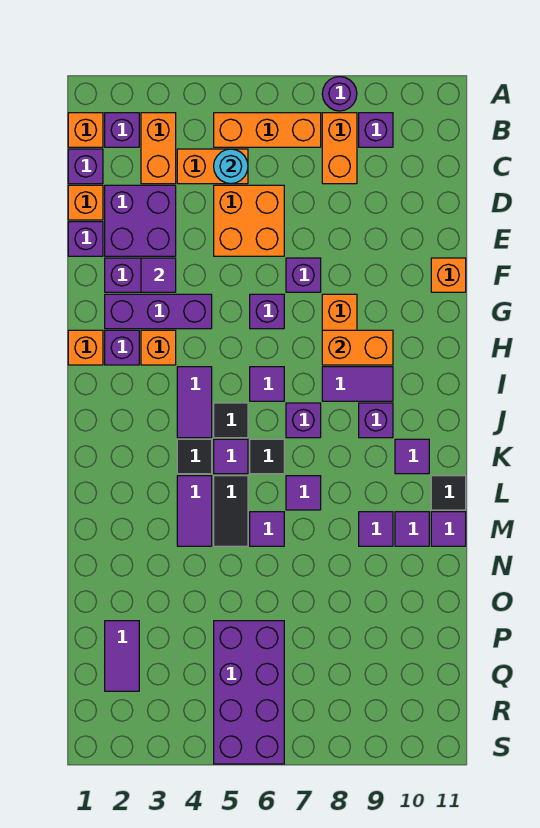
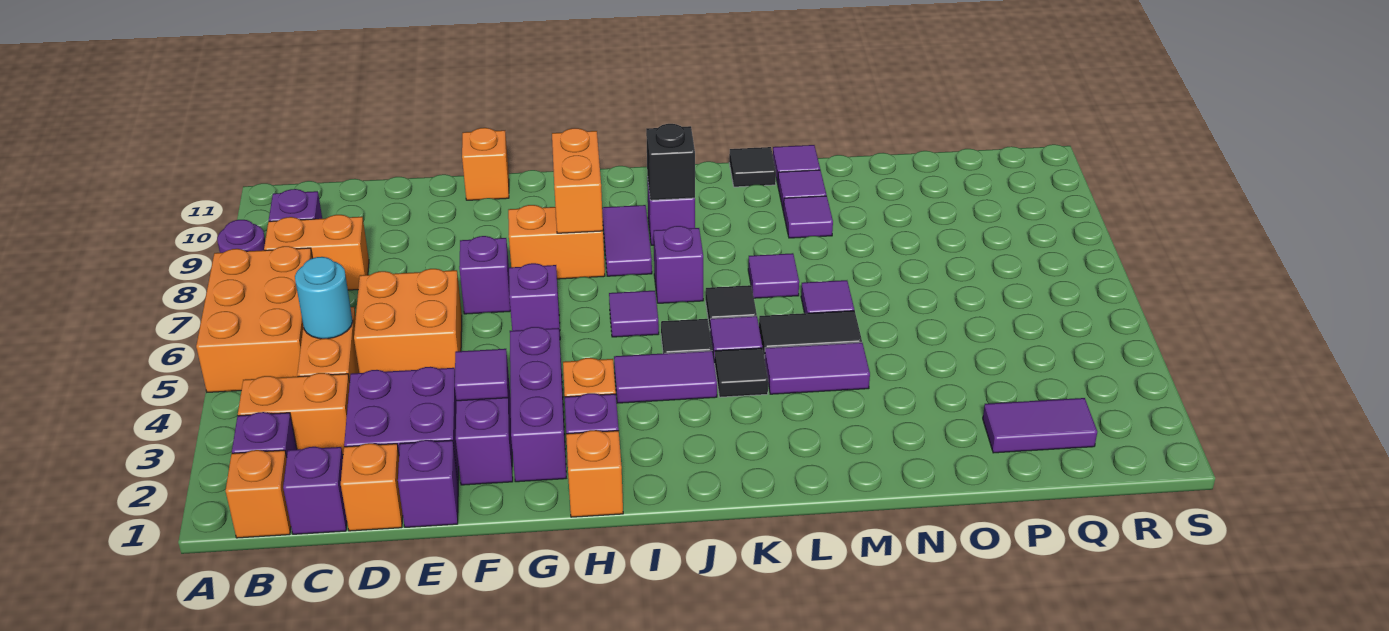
orange 1x3 brick [214,113,321,147] -> orange 2x3 brick [196,246,312,392]
none -> black 1x1 brick [646,124,695,200]
purple 1x1 tile [395,439,429,474] -> none
purple 2x4 brick [214,621,284,764] -> none

